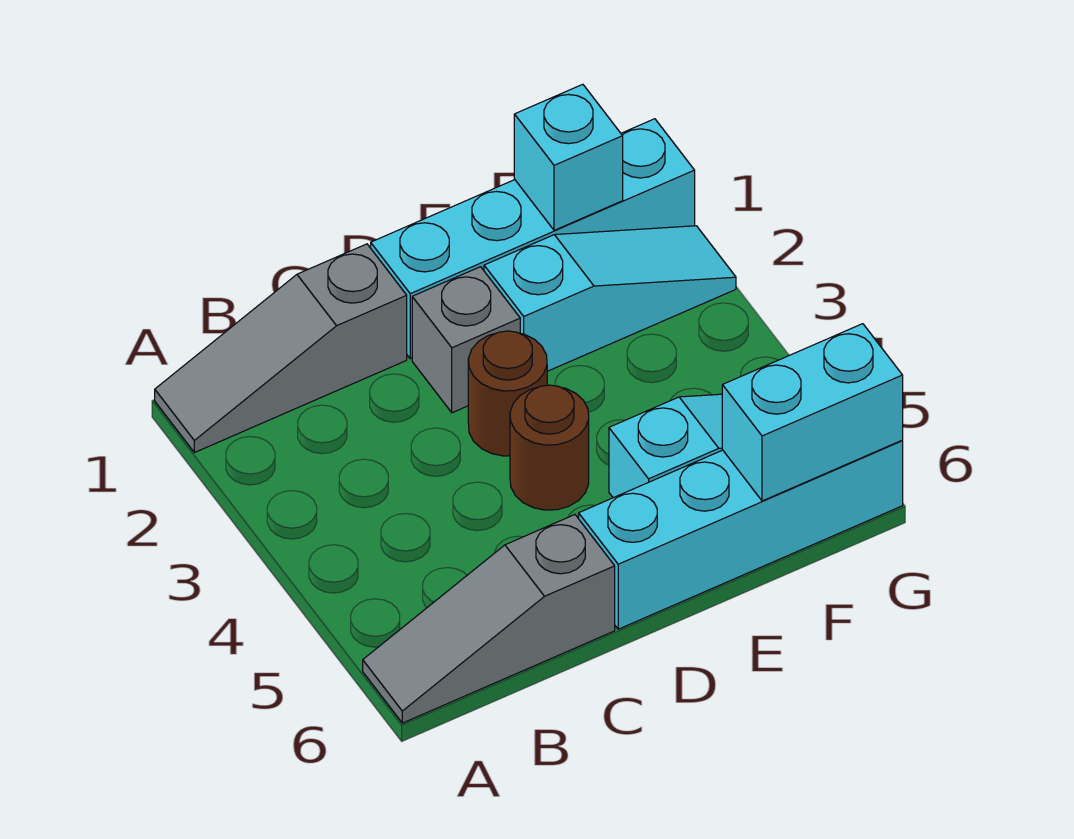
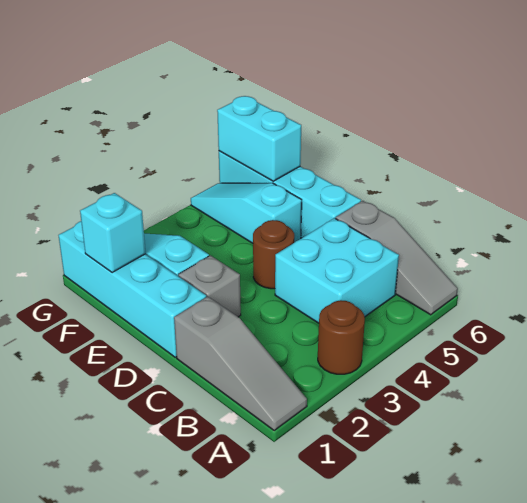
none -> cyan 2x2 brick [275,218,399,323]
brown 1x1 round brick [468,331,547,456] -> brown 1x1 round brick moved to [318,300,365,374]

